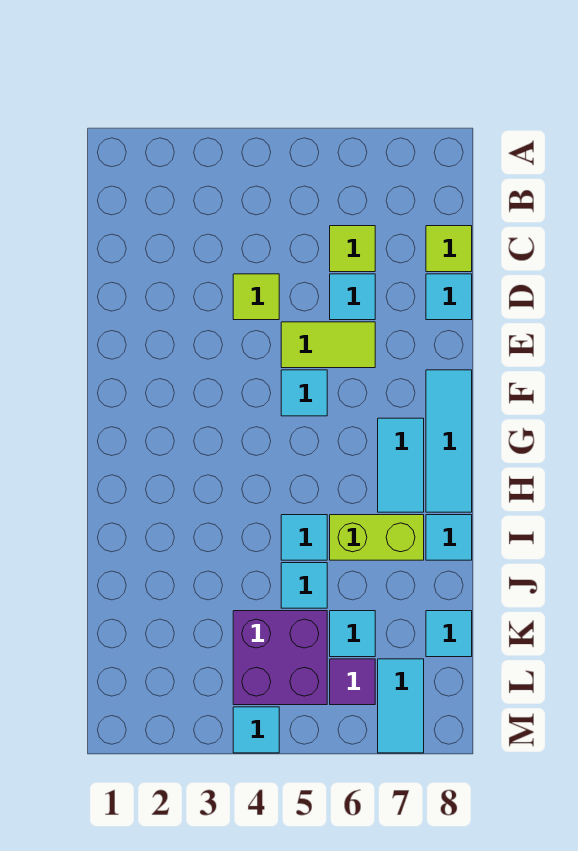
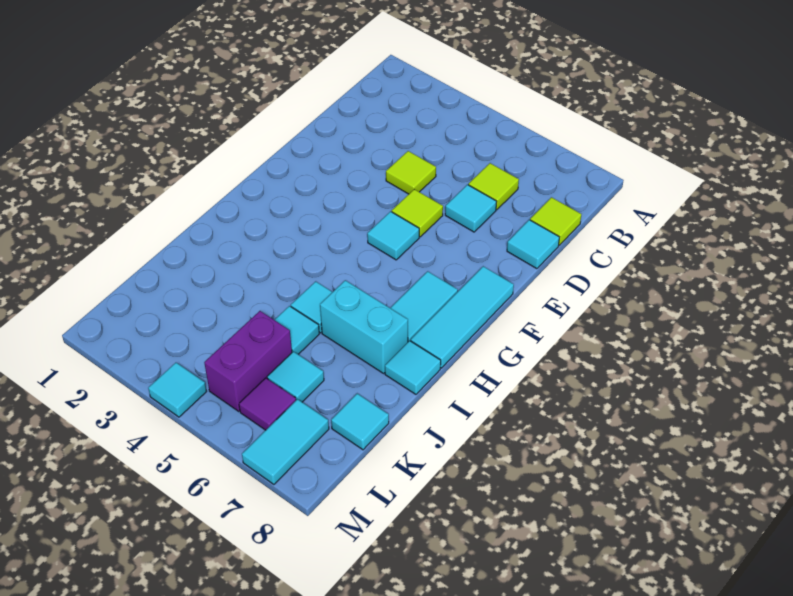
lime 1x2 tile [281,322,375,368] -> lime 1x1 tile [392,189,443,237]
lime 1x2 brick [330,515,424,560] -> cyan 1x2 brick [320,280,408,373]
purple 2x2 brick [233,611,327,705] -> purple 1x2 brick [204,311,292,411]

